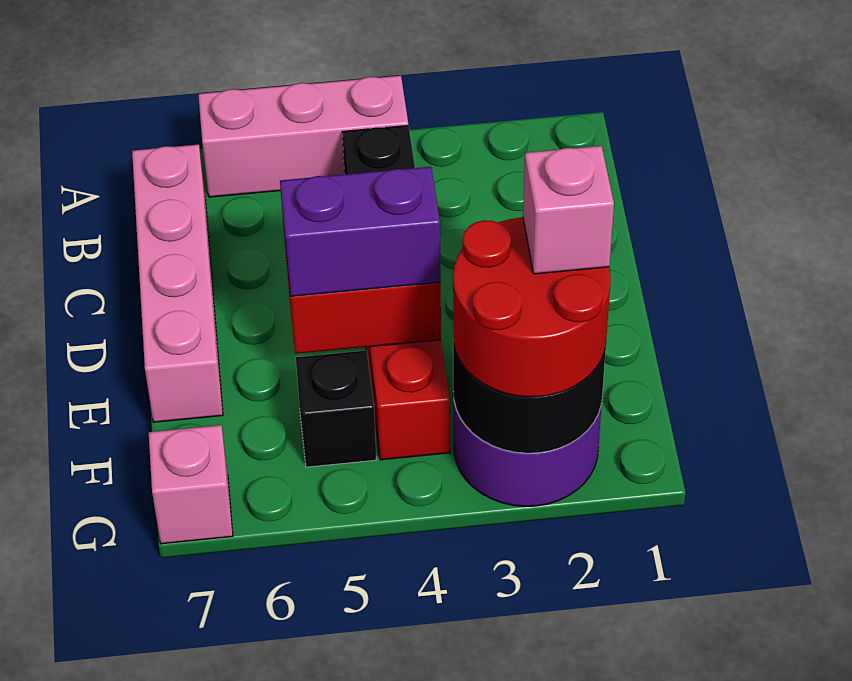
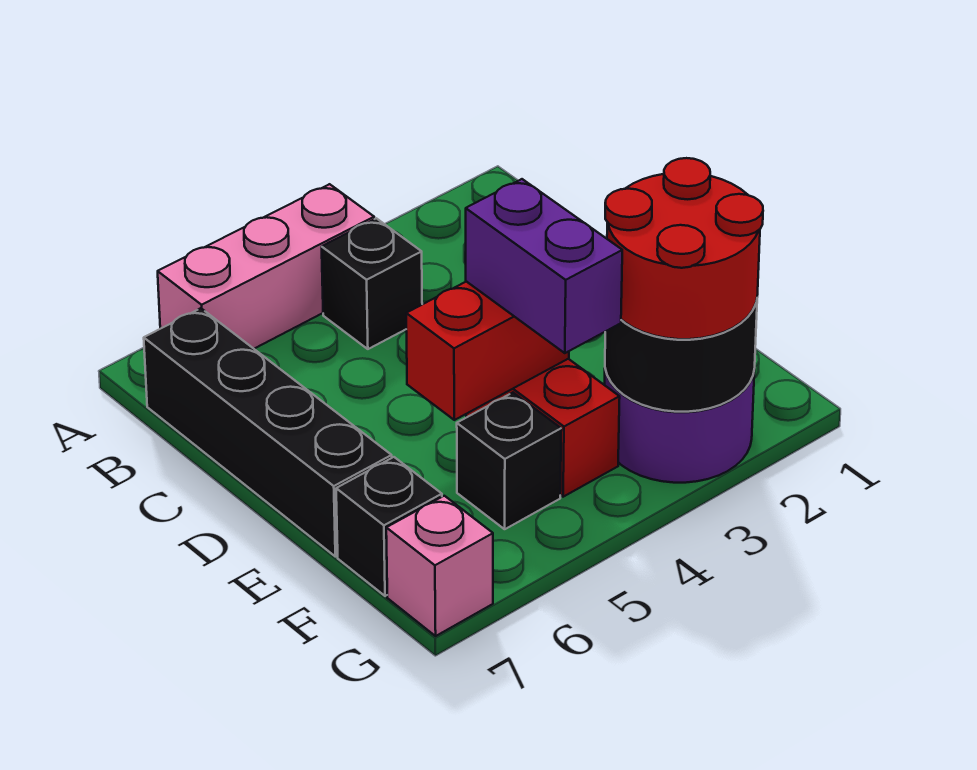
pink 1x4 brick [132,144,223,422] -> black 1x4 brick [144,308,392,557]
purple 1x2 brick [280,167,441,296] -> purple 1x2 brick turned to [466,179,622,353]
pink 1x1 brick [523,146,614,274] -> none
none -> black 1x1 brick [336,457,442,596]

